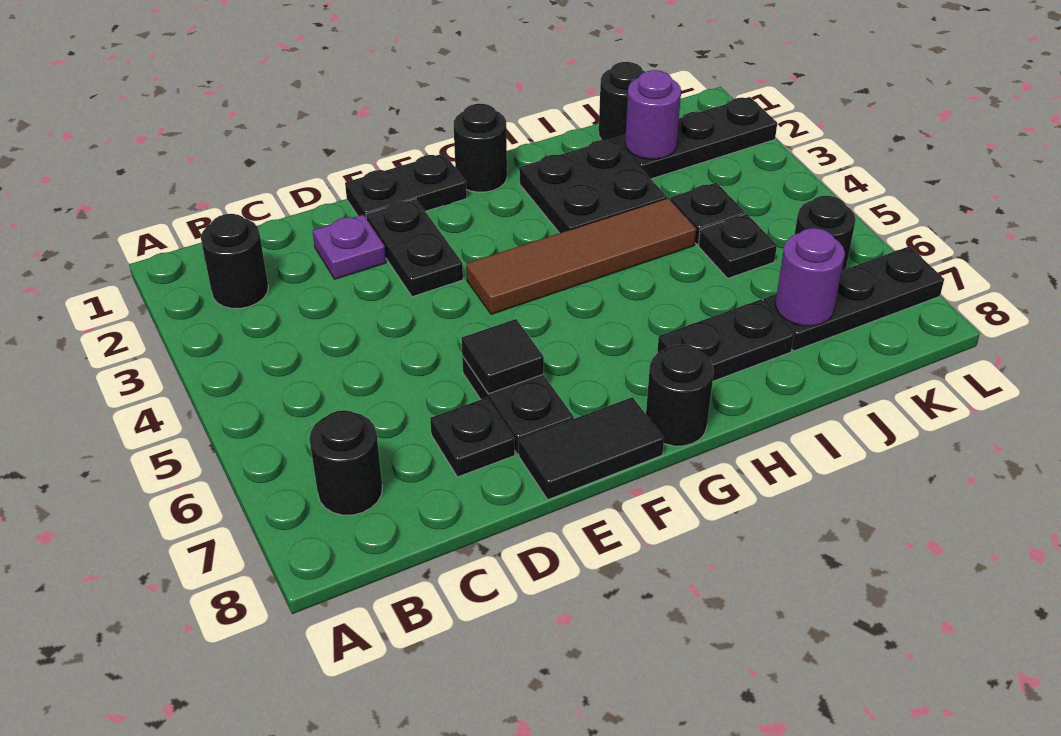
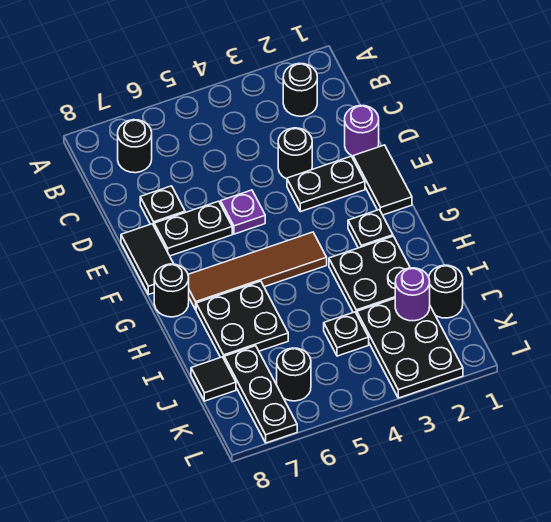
purple 1x1 plate [312,215,386,279] -> purple 1x1 plate moved to [221,190,265,234]
black 1x2 plate [345,153,467,219] -> black 1x2 tile [353,145,412,215]
black 1x1 tile [461,319,544,394] -> black 1x1 tile moved to [191,357,236,401]
brown 1x4 tile [466,198,696,314] -> brown 1x4 tile turned to [188,232,327,310]
black 1x1 round brick [454,104,507,192] -> black 1x1 round brick moved to [278,128,312,179]
black 1x2 plate [657,299,794,381] -> black 2x2 plate [196,281,288,358]
black 1x3 plate [616,97,777,179] -> black 2x3 plate [357,299,463,398]
black 1x1 plate [698,214,777,278] -> black 1x1 plate moved to [348,210,393,248]
purple 1x1 round brick [775,228,845,326] -> purple 1x1 round brick moved to [345,105,379,156]

